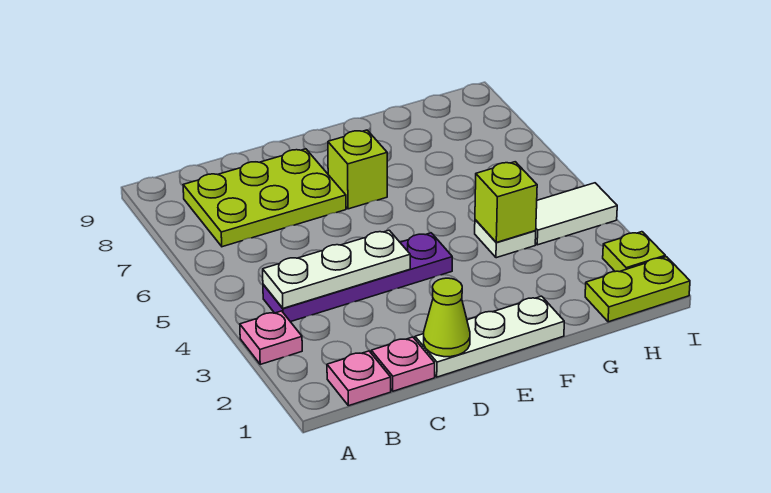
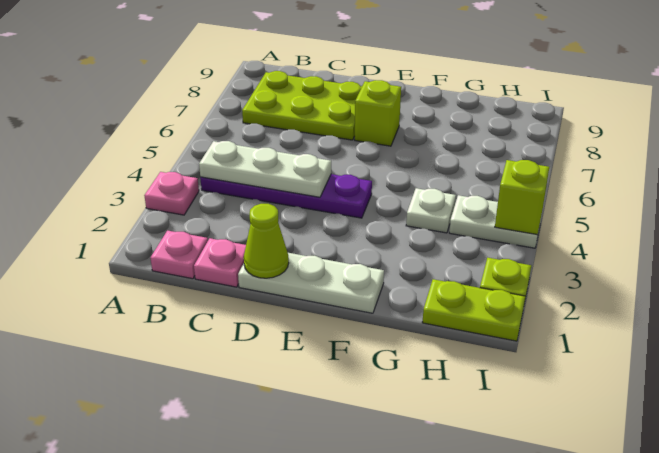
lime 1x1 brick [475,162,537,242] -> lime 1x1 brick moved to [495,160,549,235]
white 1x2 tile [535,183,617,245] -> white 1x2 plate [449,195,542,248]

